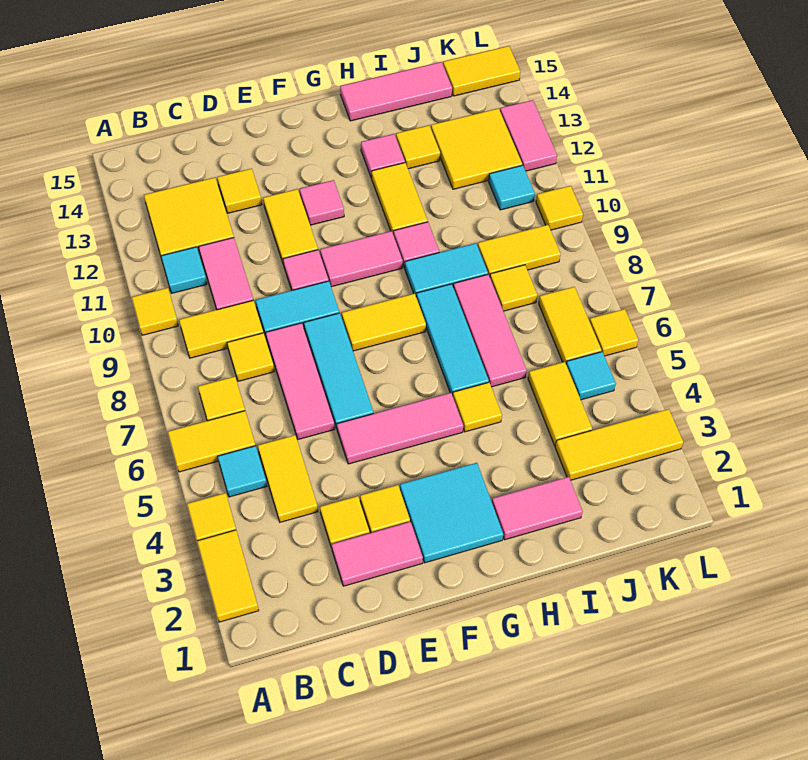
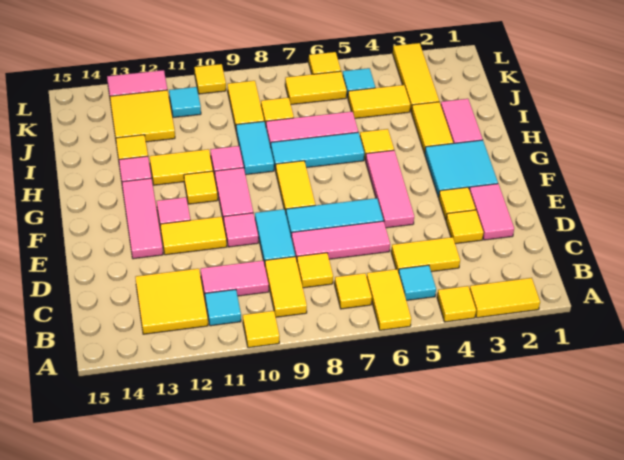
yellow 1x1 tile [217,169,262,213] -> yellow 1x1 tile moved to [184,171,218,204]
pink 1x3 tile [340,62,452,121] -> pink 1x3 tile moved to [122,178,163,259]
yellow 1x2 tile [443,46,520,96] -> yellow 1x2 tile moved to [411,102,453,154]

